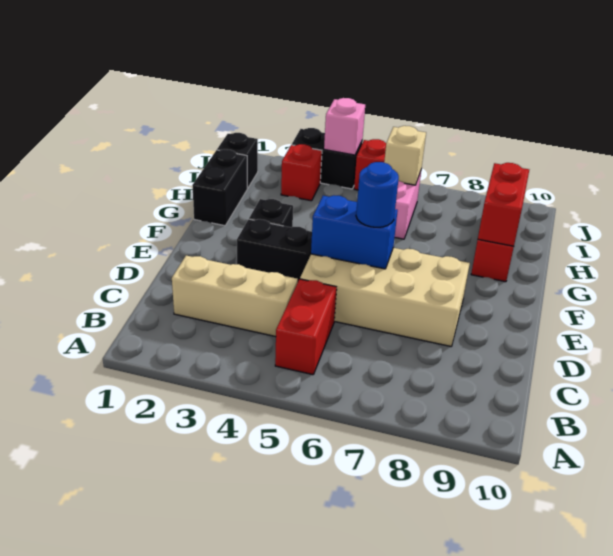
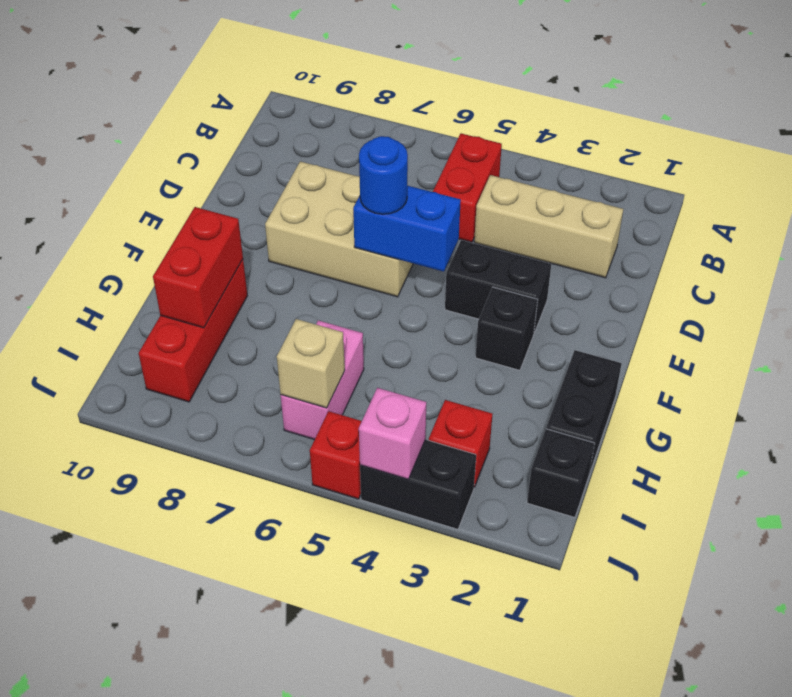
tan 2x4 brick [300,248,470,346] -> tan 2x3 brick [265,161,413,297]

